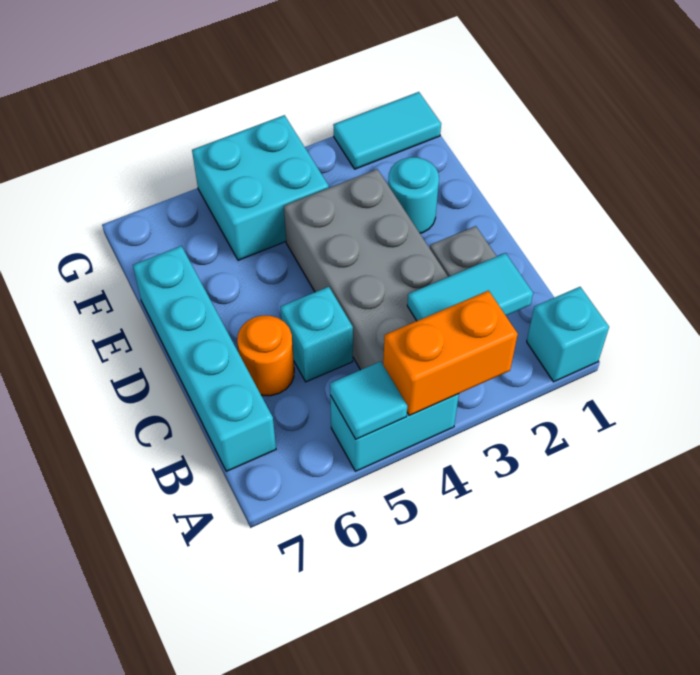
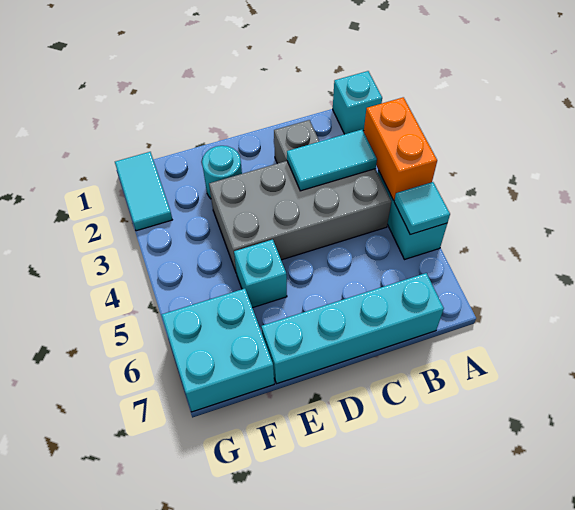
cyan 1x2 tile [407,253,533,321] -> cyan 1x2 tile turned to [287,130,377,191]
cyan 1x1 brick [280,287,353,382] -> cyan 1x1 brick moved to [234,240,287,308]
orange 1x1 round brick [237,316,294,396] -> none
cyan 2x2 brick [192,115,329,260] -> cyan 2x2 brick moved to [162,289,274,412]

